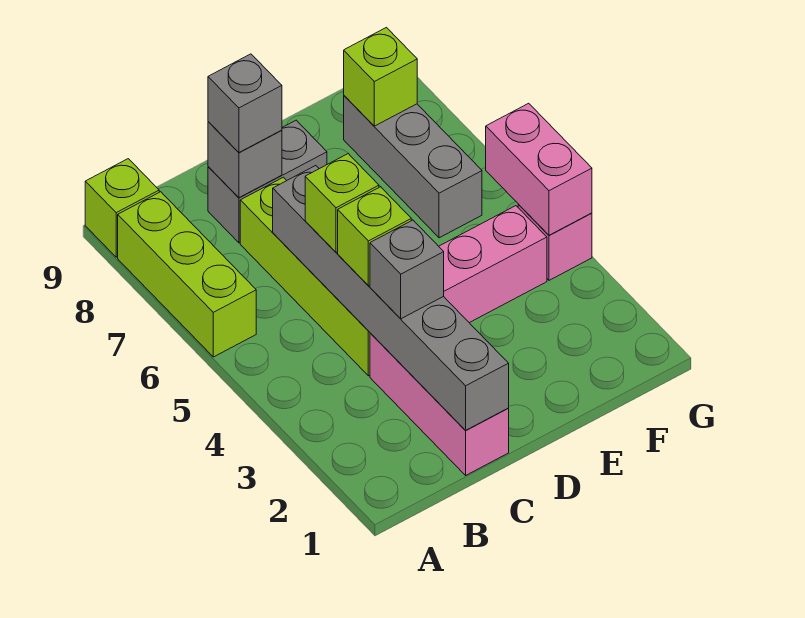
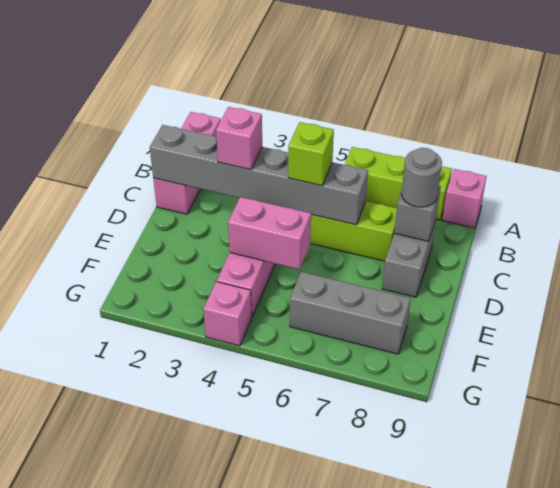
lime 1x1 brick [85,159,159,257] -> pink 1x1 brick [442,169,487,228]
pink 1x3 brick [370,333,509,475] -> pink 1x3 brick turned to [153,112,221,214]
grey 1x1 brick [370,220,444,319] -> pink 1x1 brick [216,107,262,170]
lime 1x1 brick [338,187,411,286] -> none
grey 1x1 brick [208,54,282,152] -> grey 1x1 round brick [401,148,442,207]
lime 1x1 brick [344,28,417,126] -> none
pink 1x2 brick [486,103,592,235] -> pink 1x2 brick moved to [228,197,311,269]

